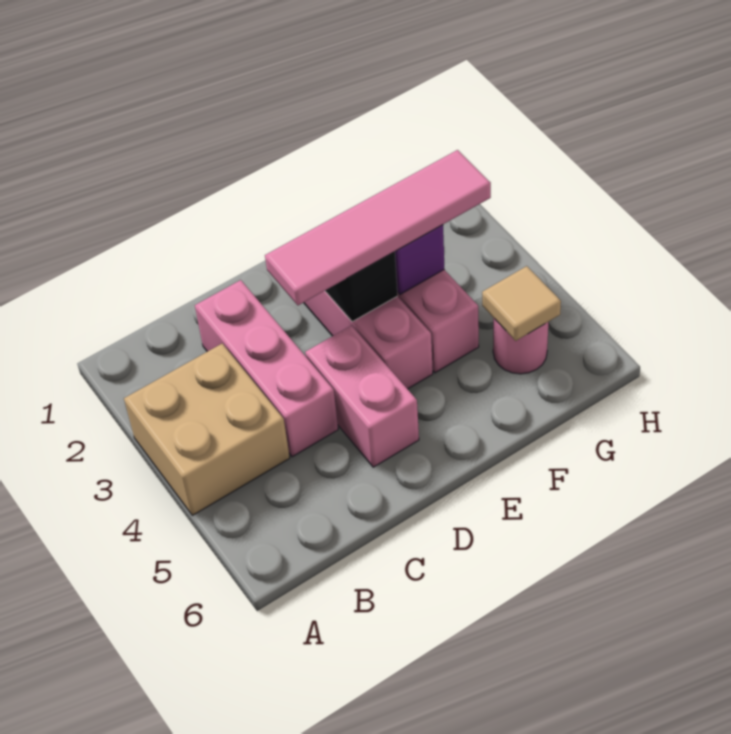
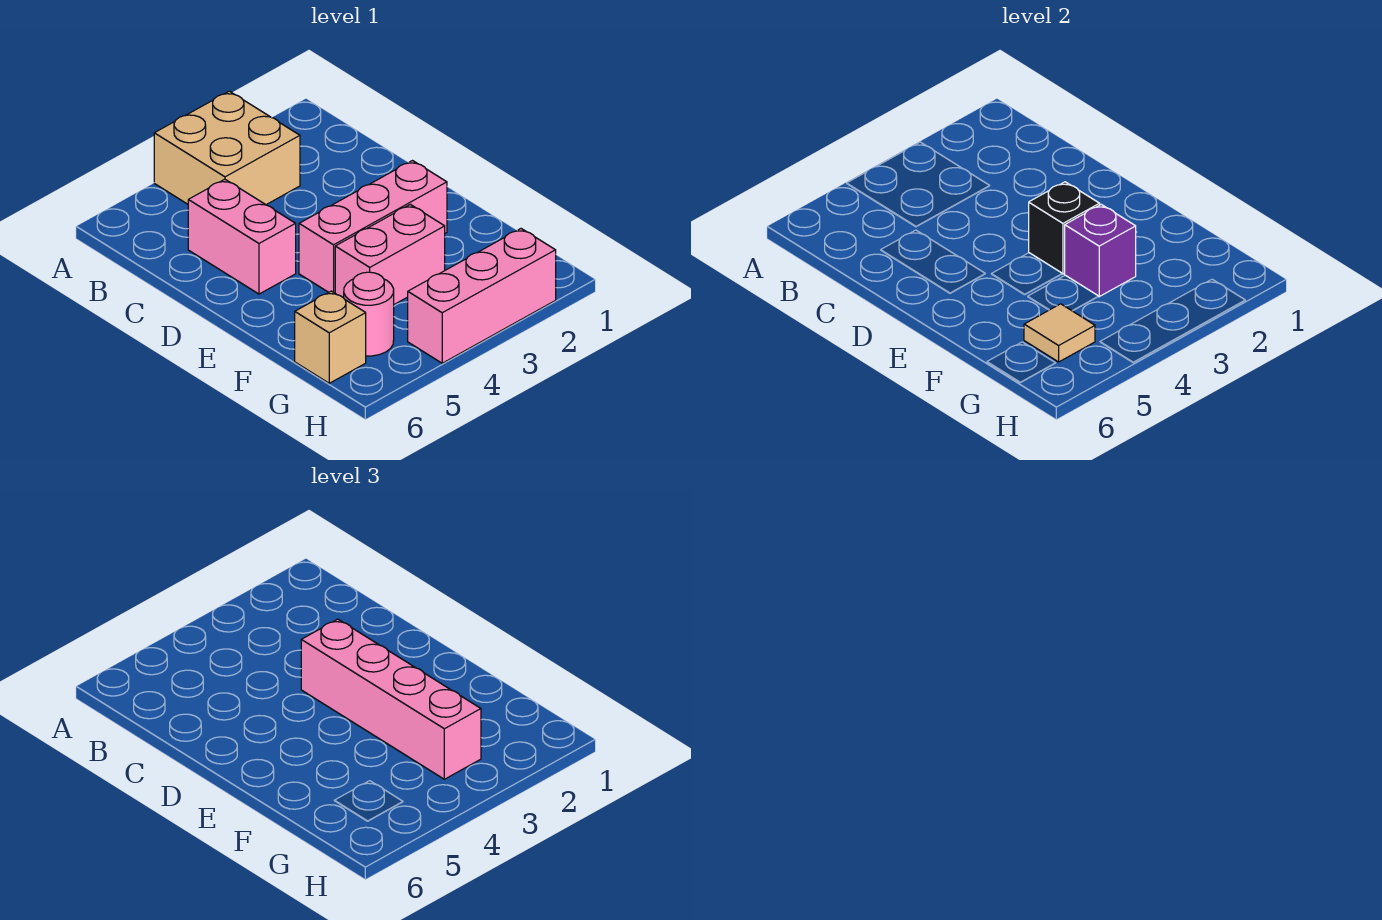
pink 1x3 brick [195,280,338,457] -> pink 1x3 brick moved to [408,229,556,363]
pink 1x4 tile [265,150,491,305] -> pink 1x4 brick [301,619,481,779]
pink 1x2 brick [305,326,419,467] -> pink 1x2 brick turned to [188,179,296,294]
none -> tan 1x1 brick [295,291,366,383]

